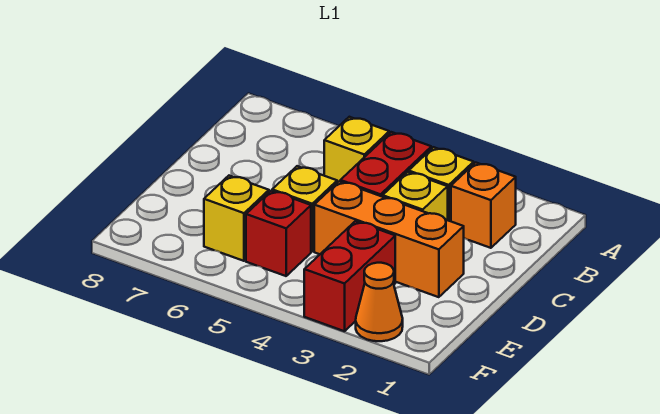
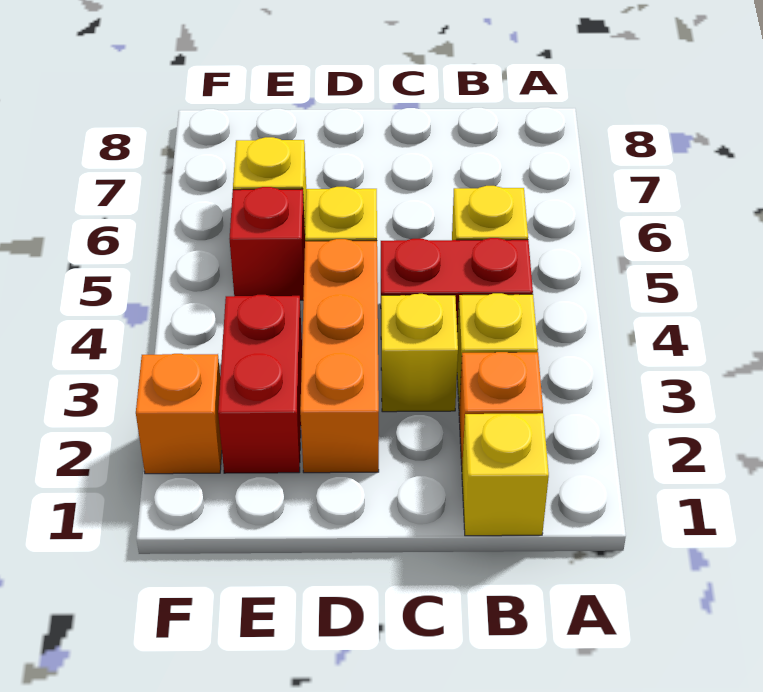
none -> yellow 1x1 brick [462,413,549,536]
red 1x2 brick [304,221,395,331] -> red 1x2 brick turned to [218,295,302,473]
orange 1x1 cone [356,263,403,341] -> orange 1x1 brick [136,354,222,474]

